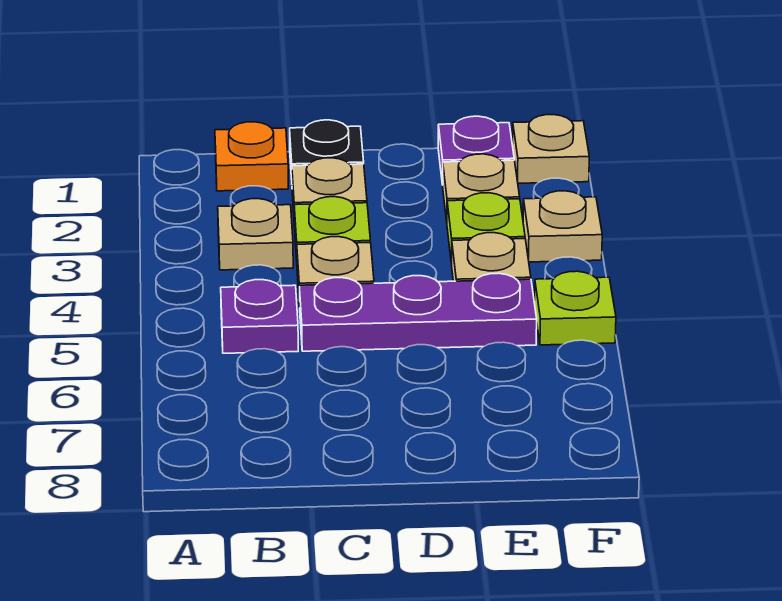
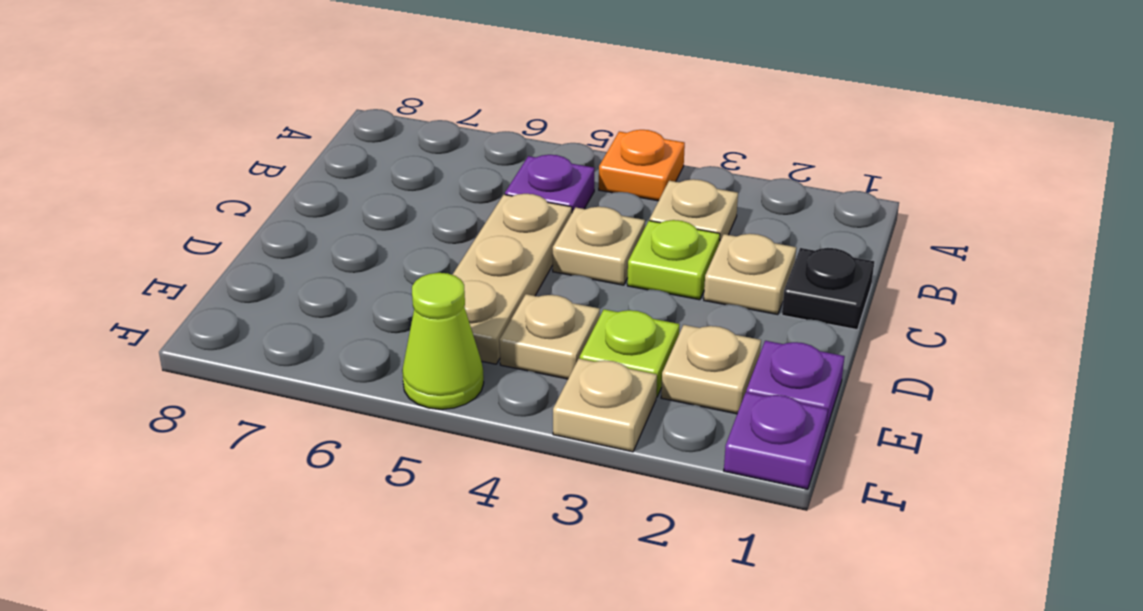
orange 1x1 plate [215,122,288,191] -> orange 1x1 plate moved to [599,130,685,201]
purple 1x3 plate [299,273,537,351] -> tan 1x3 plate [452,194,572,364]
tan 1x1 plate [512,115,589,183] -> purple 1x1 plate [724,392,828,489]
lime 1x1 plate [534,271,616,345] -> lime 1x1 cone [402,273,484,409]

